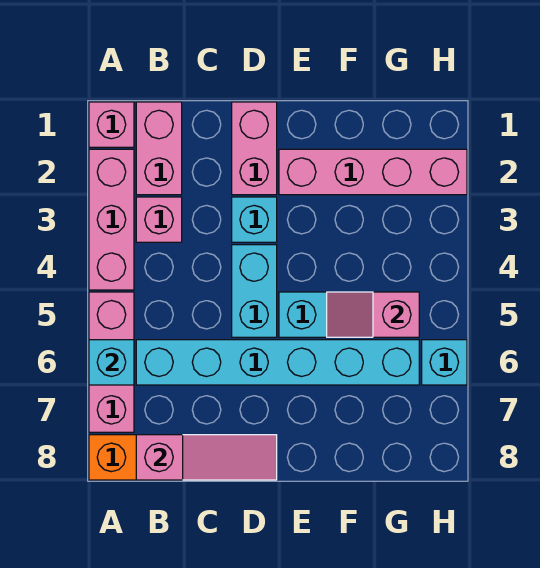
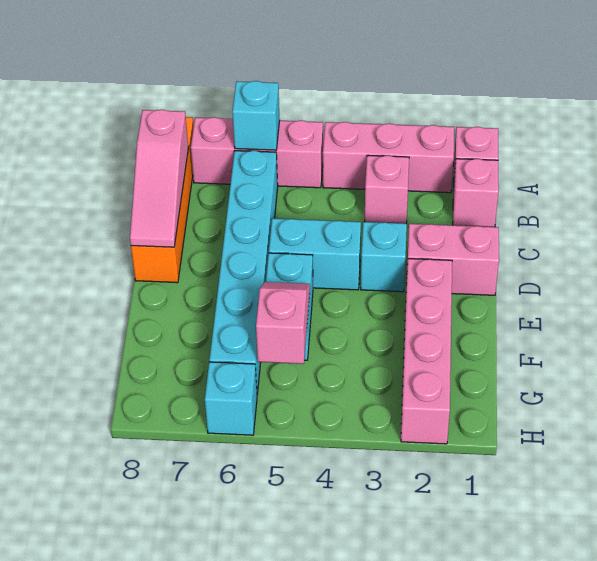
pink 1x2 brick [136,102,182,195] -> pink 1x1 brick [453,159,499,227]

